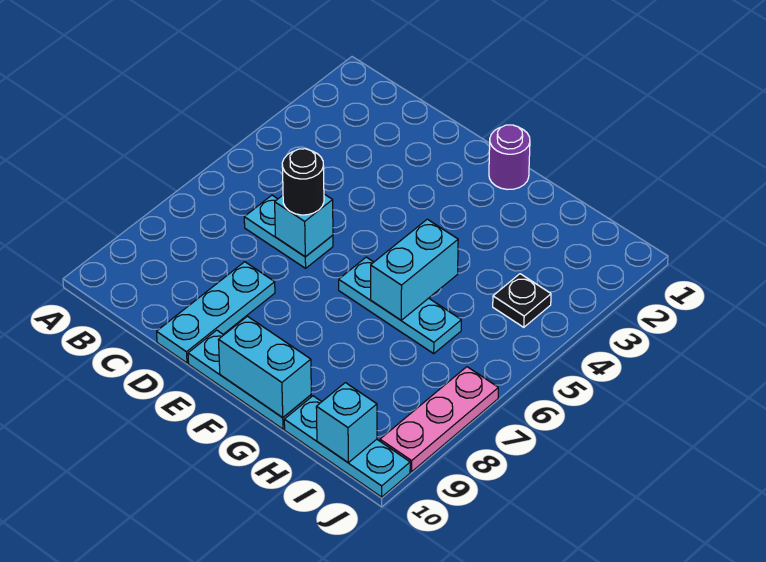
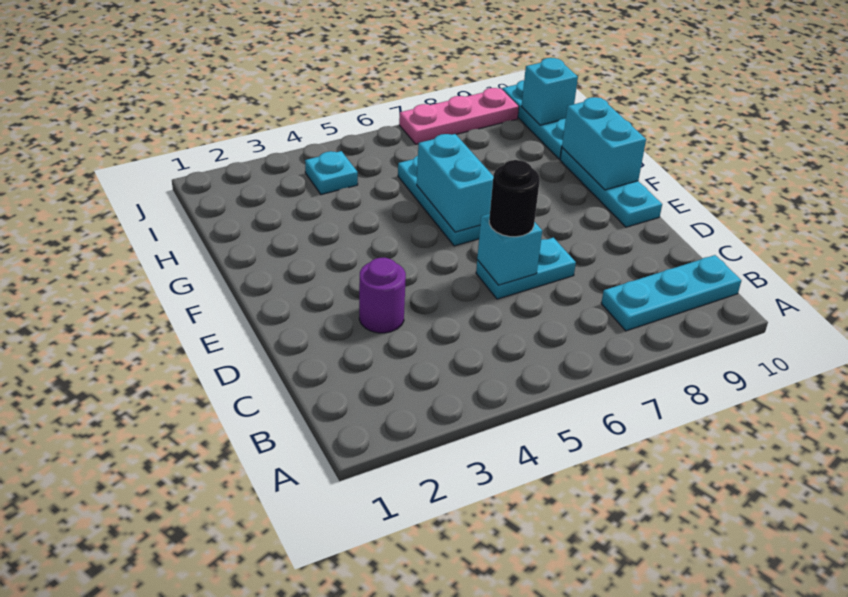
cyan 1x2 plate [244,195,333,268] -> cyan 1x2 plate turned to [476,238,576,299]
cyan 1x3 plate [157,262,275,363] -> cyan 1x3 plate moved to [601,255,741,331]
purple 1x1 round brick [489,125,530,190] -> purple 1x1 round brick moved to [359,258,406,333]
cyan 1x2 brick [371,219,458,320] -> cyan 1x2 brick turned to [417,134,493,232]
black 1x1 plate [493,274,551,327] -> cyan 1x1 plate [305,151,358,195]

